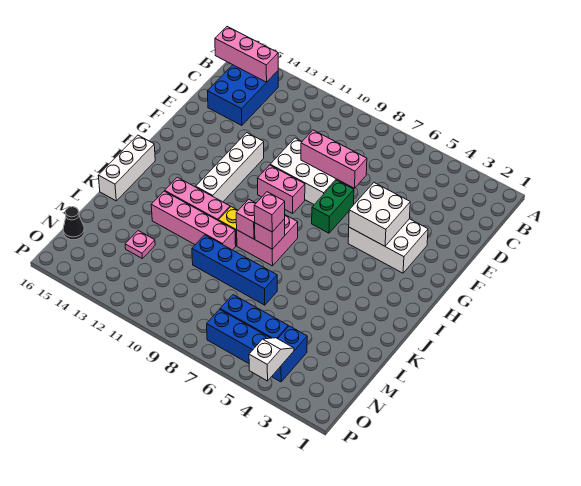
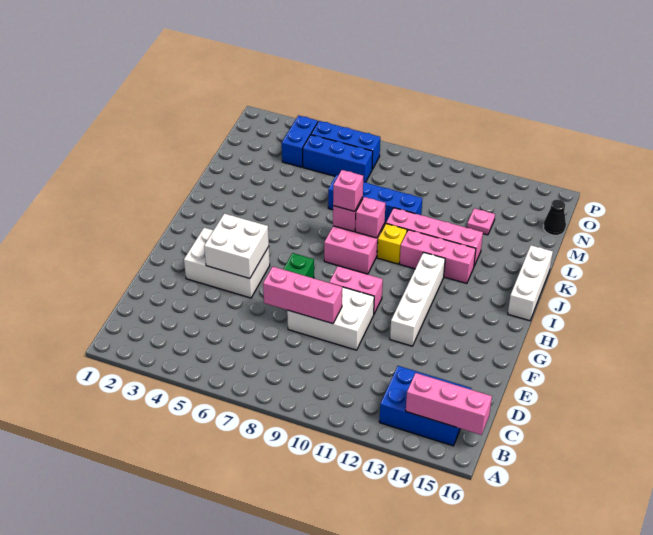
blue 2x3 brick [207,65,278,126] -> blue 2x3 brick turned to [379,366,471,446]
white 1x2 slope [249,338,294,381] -> none

